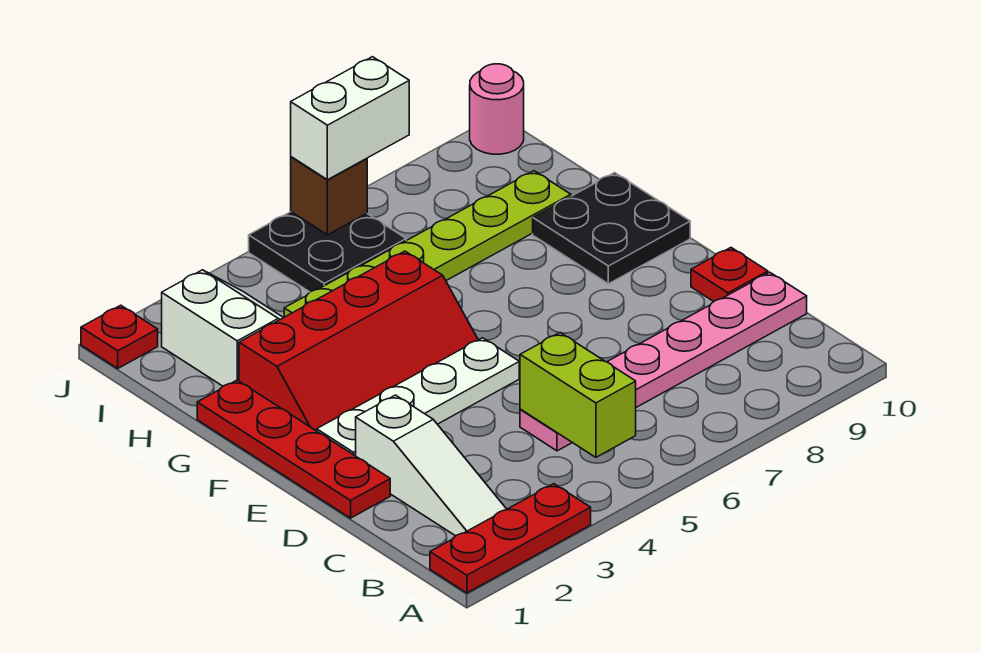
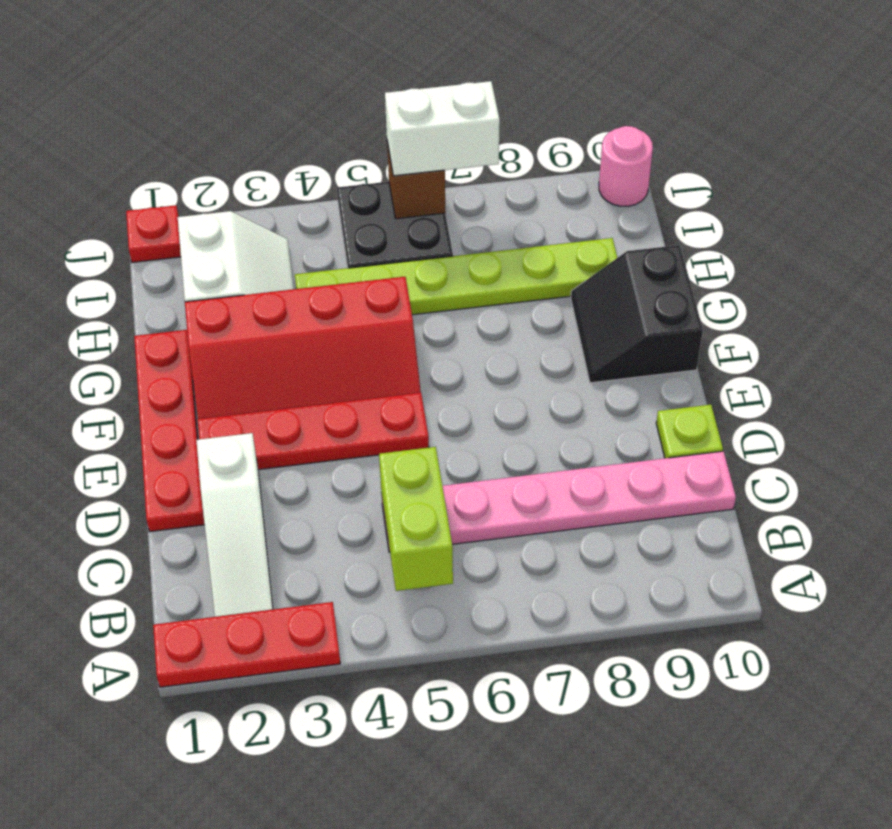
red 1x1 plate [691,248,768,301] -> lime 1x1 plate [656,405,723,458]
white 1x4 plate [317,338,519,456] -> red 1x4 plate [197,392,429,470]
black 2x2 plate [533,173,690,284] -> black 2x2 slope [571,245,703,383]

